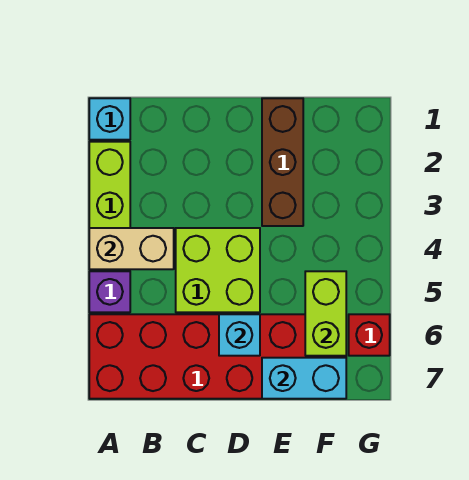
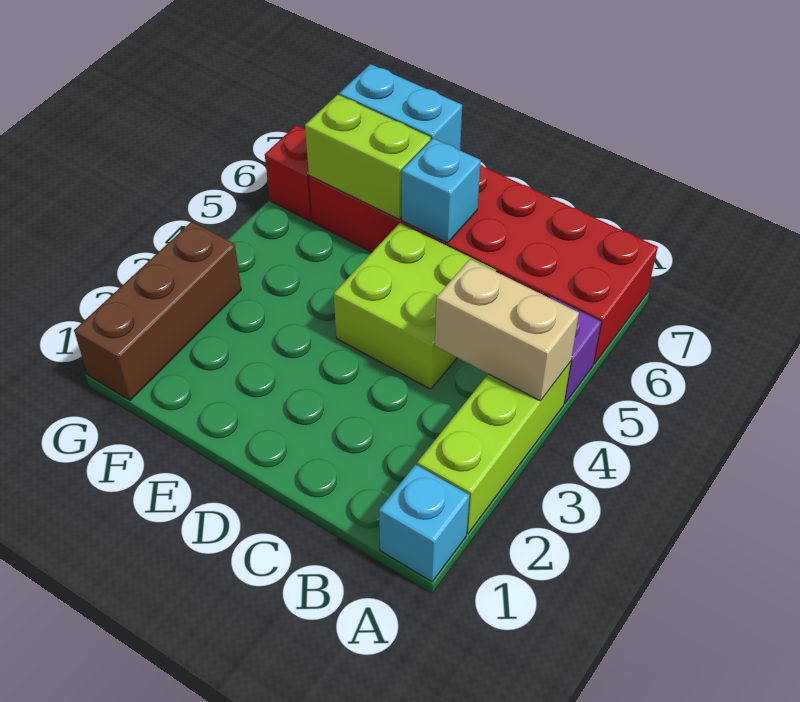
brown 1x3 brick [262,98,303,226] -> brown 1x3 brick moved to [74,222,241,400]
lime 1x2 brick [305,271,346,356] -> lime 1x2 brick turned to [305,95,431,219]

